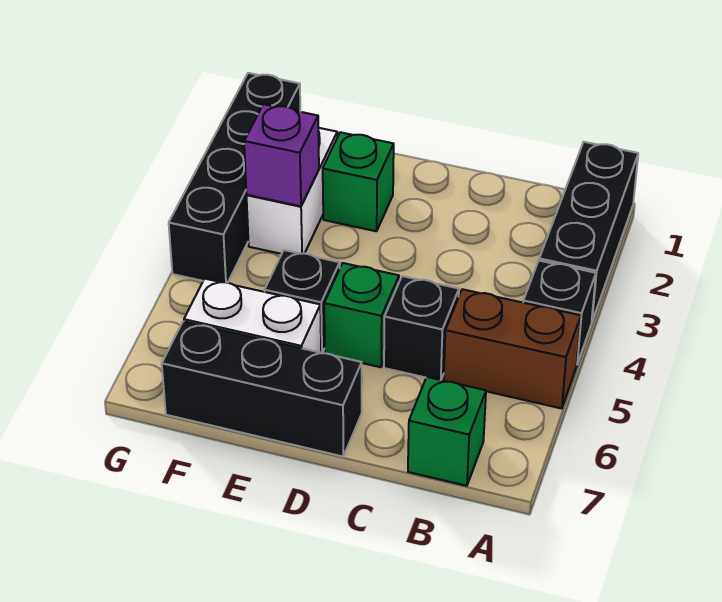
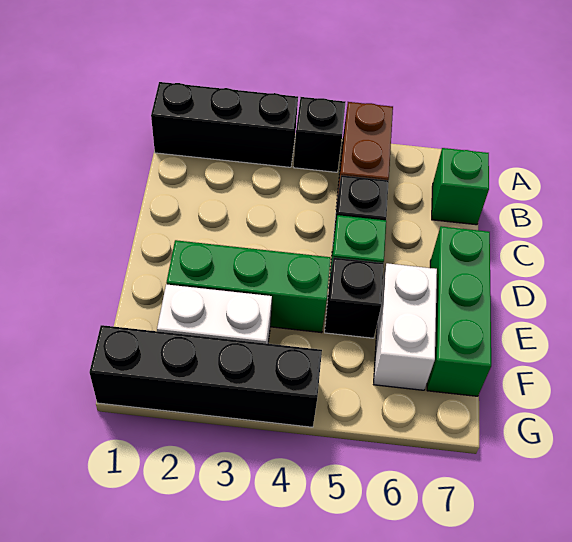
black 1x3 brick [162,321,362,456] -> green 1x3 brick [427,226,491,396]
green 1x1 brick [323,132,394,231] -> green 1x3 brick [167,240,331,333]
purple 1x1 brick [244,104,319,206] -> none

